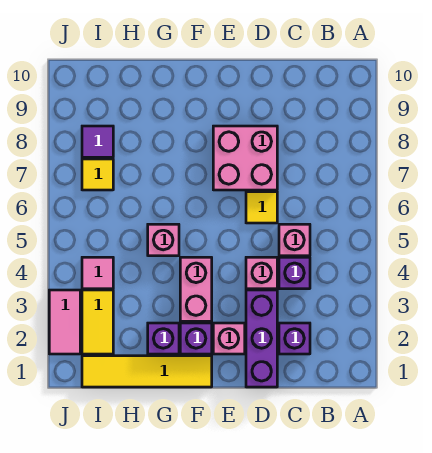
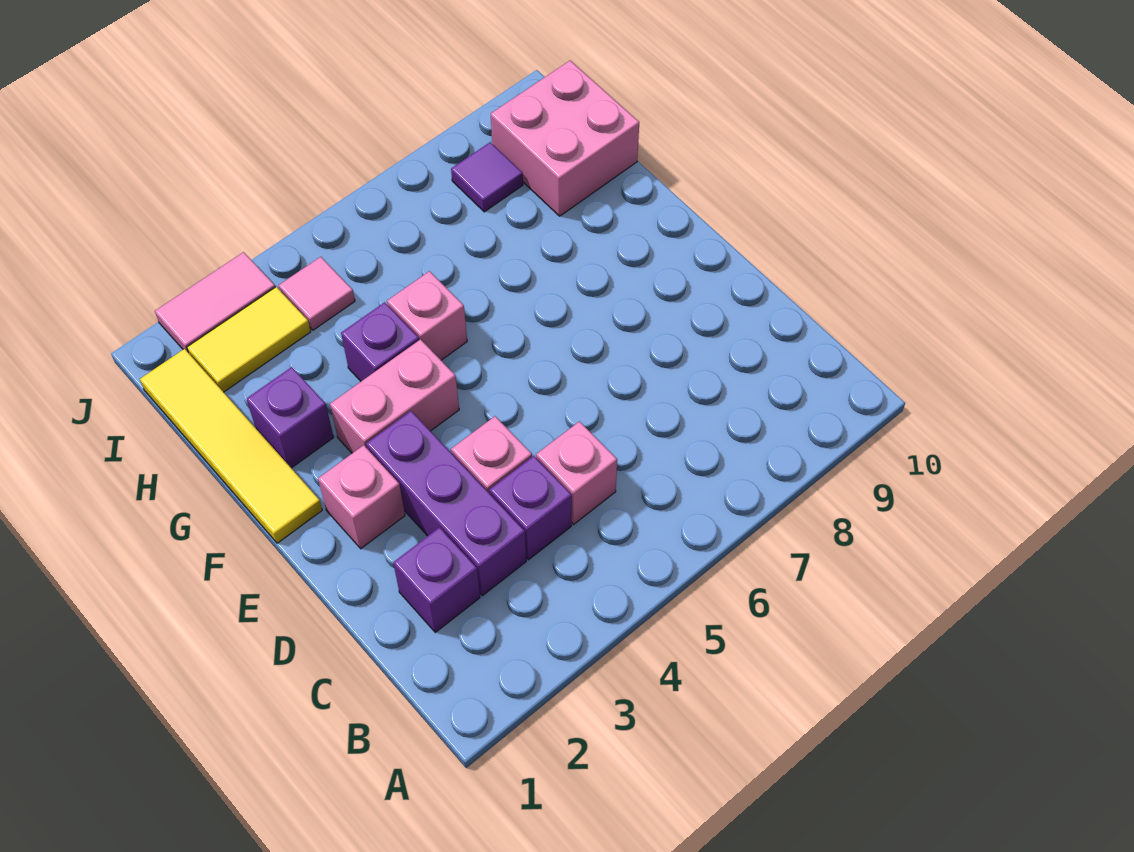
purple 1x3 brick [246,290,277,387] -> purple 1x3 brick turned to [366,411,526,596]
yellow 1x1 tile [246,192,277,223] -> none
pink 2x2 brick [213,126,277,190] -> pink 2x2 brick moved to [491,61,639,216]
purple 1x1 brick [180,323,212,354] -> purple 1x1 brick moved to [341,302,419,381]
yellow 1x1 tile [82,159,113,190] -> none

